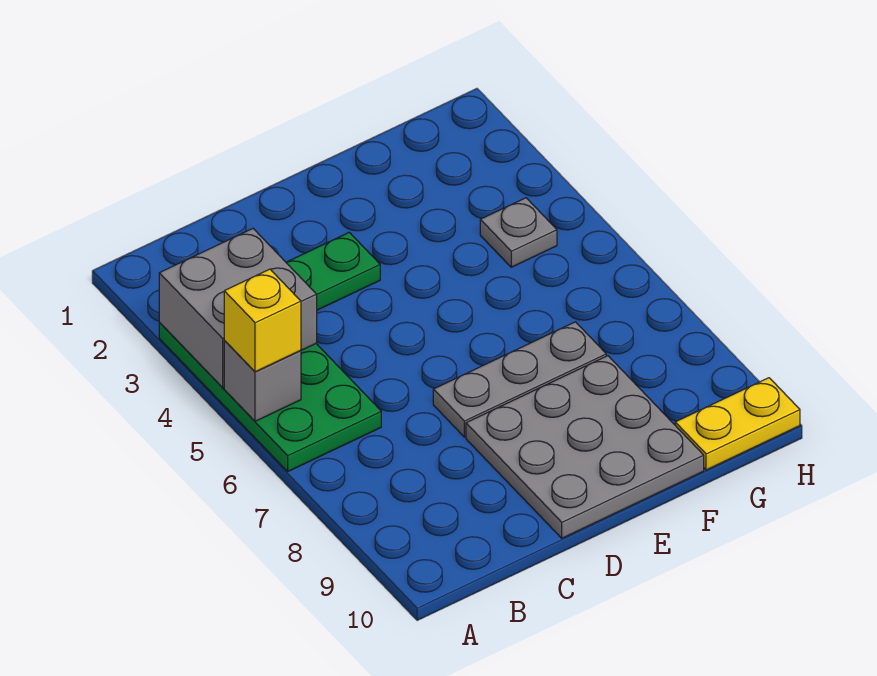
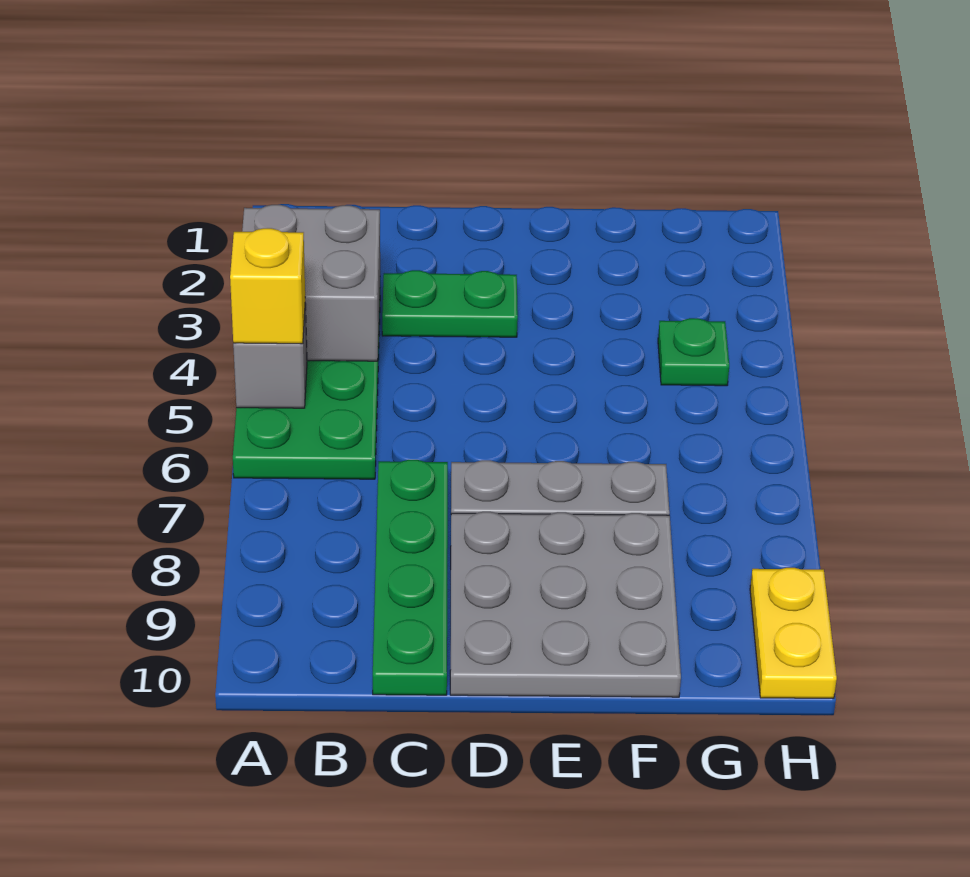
none -> green 1x4 plate [373,460,448,695]
grey 1x1 plate [480,198,557,267] -> green 1x1 plate [658,318,729,386]
yellow 1x2 plate [675,378,800,470] -> yellow 1x2 plate turned to [750,568,837,698]

